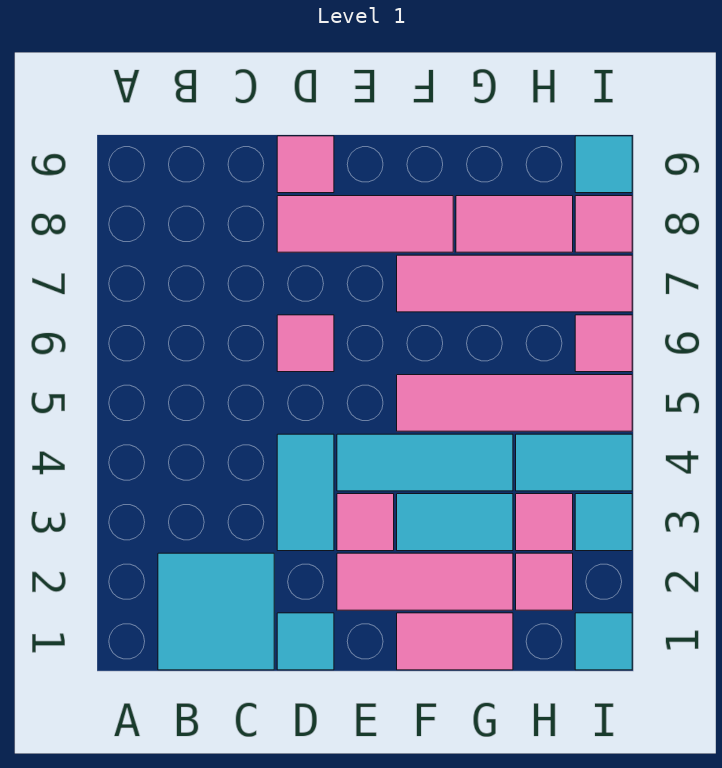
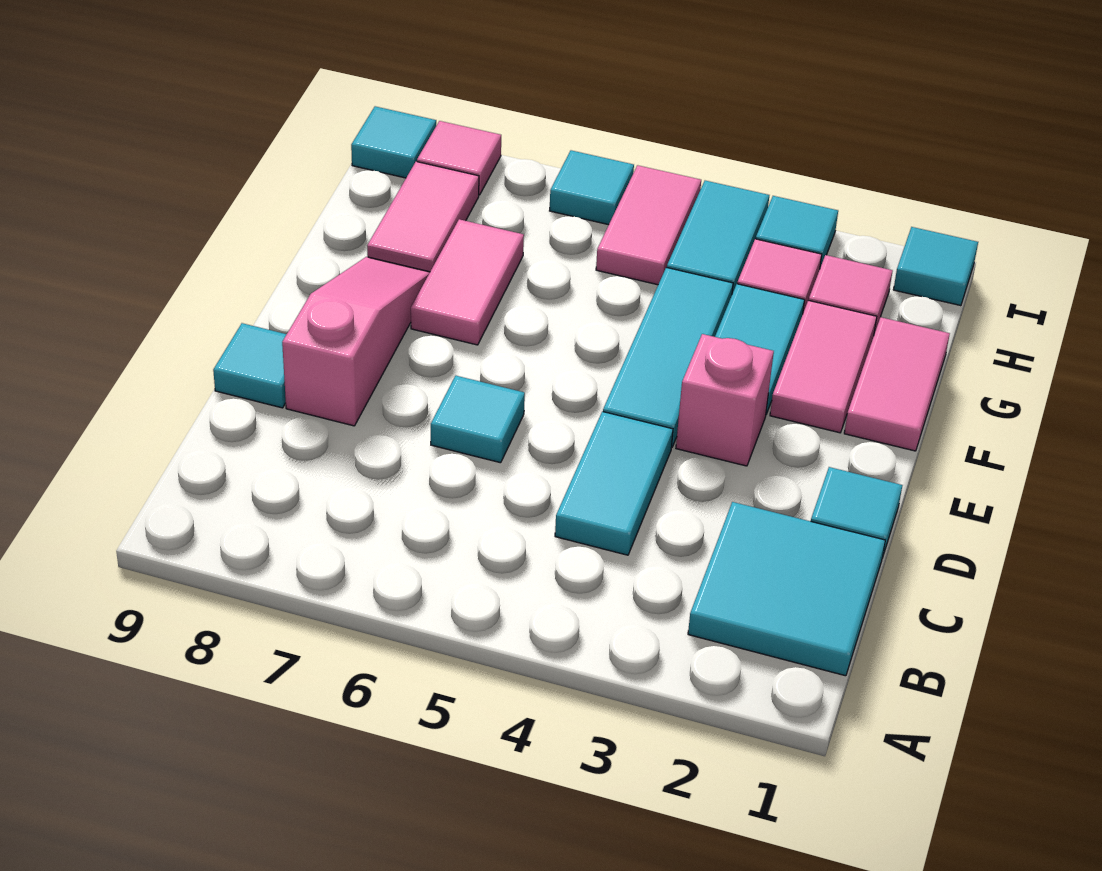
cyan 1x2 tile [277,434,334,551] -> cyan 1x2 tile turned to [555,412,673,555]
pink 1x1 tile [277,315,334,372] -> cyan 1x1 tile [431,376,525,463]
pink 1x3 tile [277,196,453,252] -> pink 1x3 slope [282,257,430,426]
pink 1x1 tile [277,136,334,193] -> cyan 1x1 tile [213,323,287,408]
pink 1x3 tile [337,553,513,610] -> pink 1x2 tile [770,300,877,433]
pink 1x1 tile [337,494,394,551] -> pink 1x1 brick [676,334,774,466]
pink 1x4 tile [397,375,632,431] -> pink 1x2 tile [596,165,701,285]
pink 1x4 tile [397,255,632,312] -> pink 1x2 tile [411,219,524,345]
pink 1x1 tile [575,315,632,372] -> cyan 1x1 tile [550,150,634,225]

